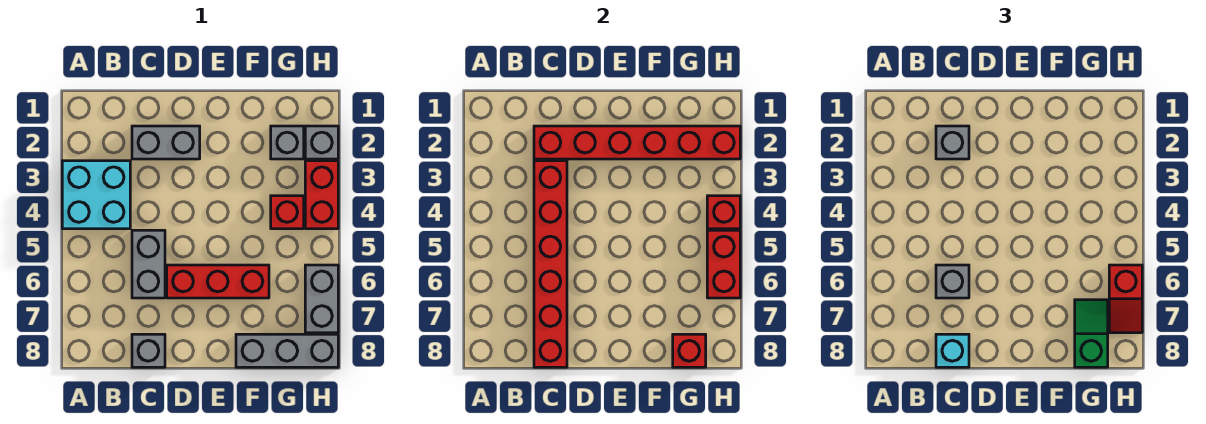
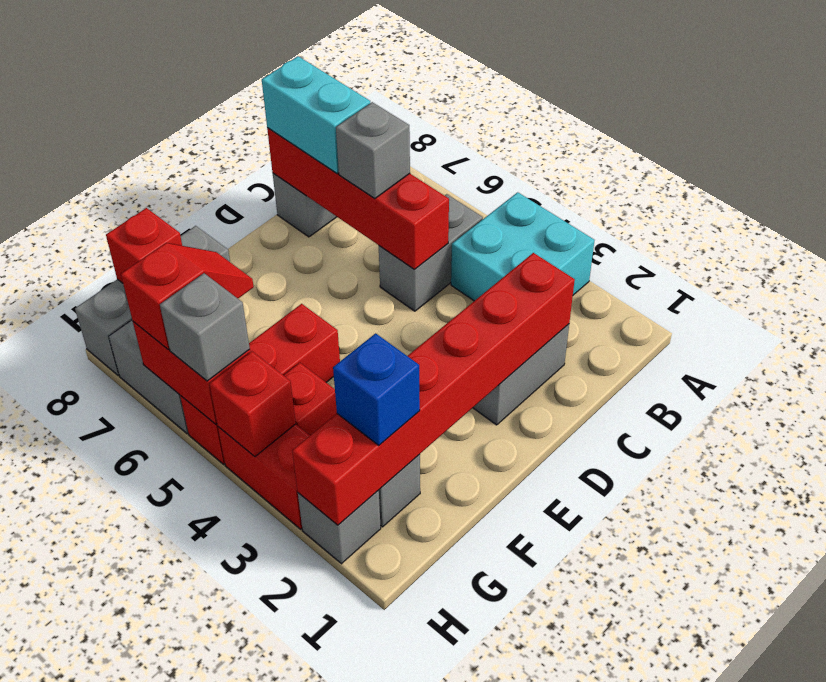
grey 1x1 brick [936,126,969,159] -> grey 1x1 brick moved to [160,273,250,381]
red 1x6 brick [534,161,567,367] -> red 1x4 brick [267,128,449,269]
grey 1x2 brick [132,230,165,298] -> grey 1x2 brick turned to [379,194,483,311]
cyan 1x1 brick [936,334,969,367] -> cyan 1x2 brick [262,56,370,174]
red 1x3 brick [167,265,269,298] -> red 1x3 brick moved to [180,304,340,464]
none -> blue 1x1 brick [333,333,420,445]
green 1x2 slope [1075,300,1108,367] -> none
red 1x2 slope [1109,265,1142,333] -> red 1x2 slope turned to [121,243,254,350]

